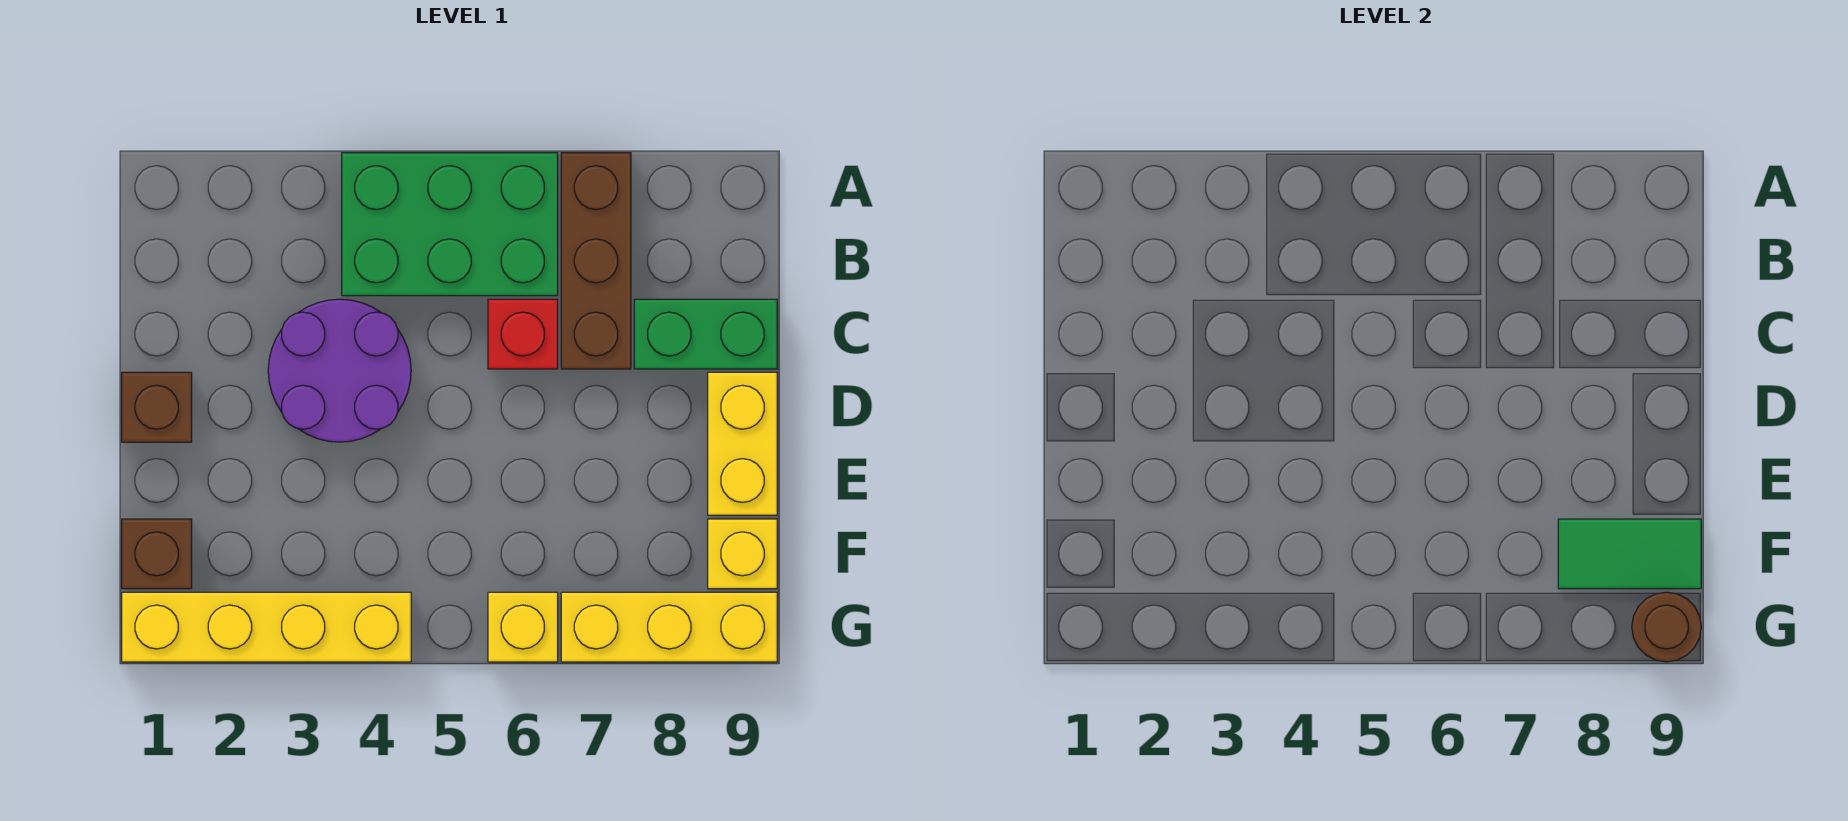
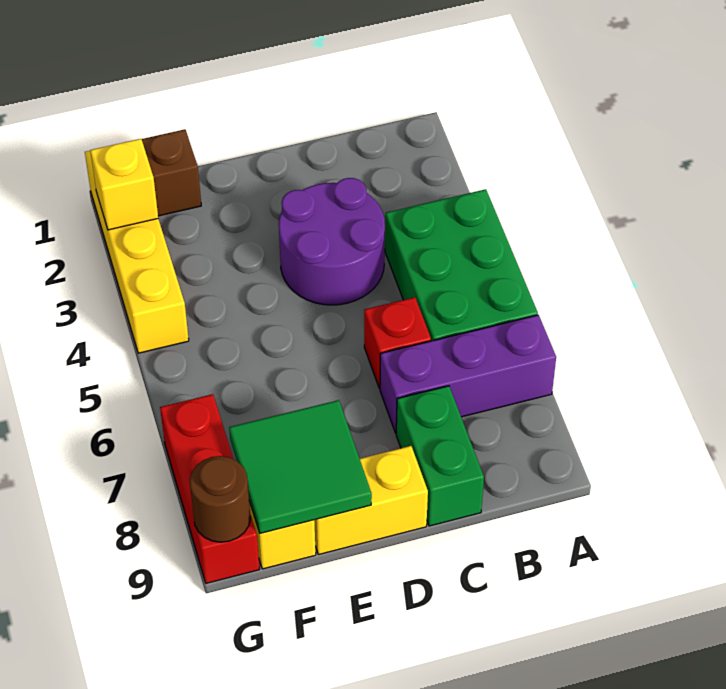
brown 1x3 brick [561,153,631,369] -> purple 1x3 brick [380,315,556,433]
brown 1x1 brick [122,372,192,442] -> none
green 1x2 tile [1558,519,1701,589] -> green 2x2 tile [229,400,372,533]
yellow 1x1 brick [488,592,558,662] -> yellow 1x1 brick moved to [90,139,158,230]
yellow 1x3 brick [561,592,777,662] -> red 1x3 brick [160,394,260,583]

